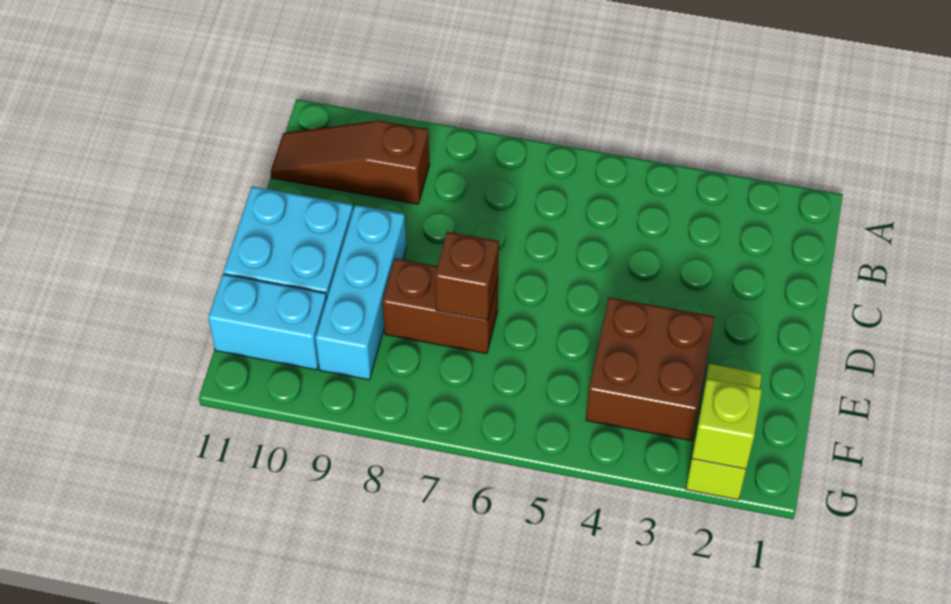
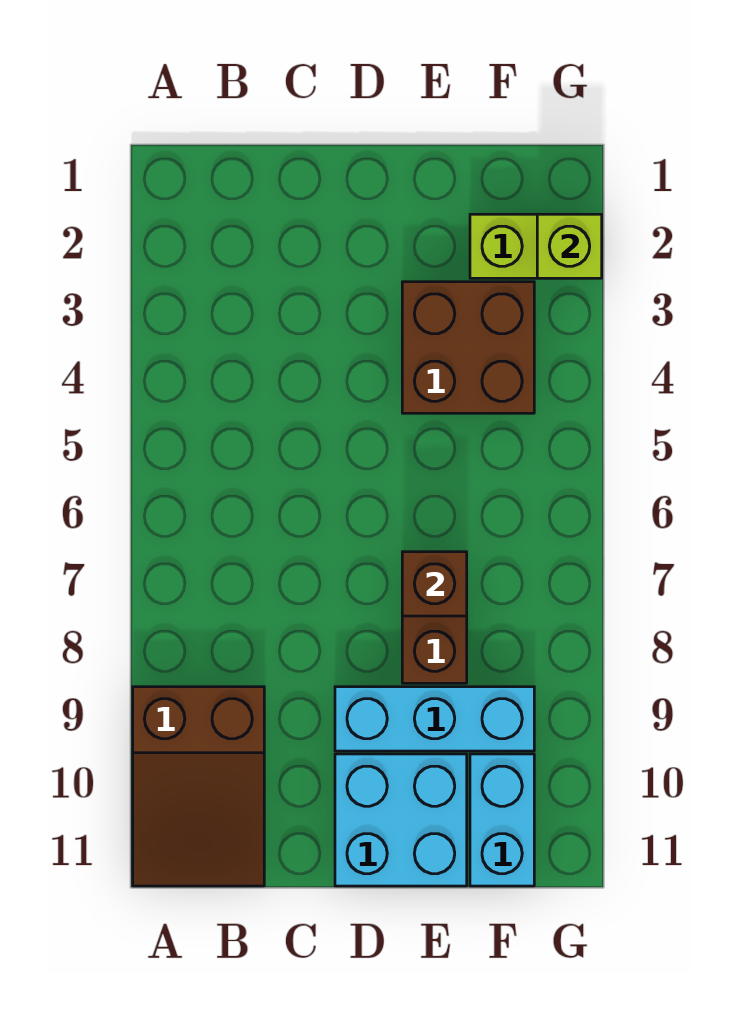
brown 1x3 slope [271,121,429,204] -> brown 2x3 slope [133,687,264,886]

